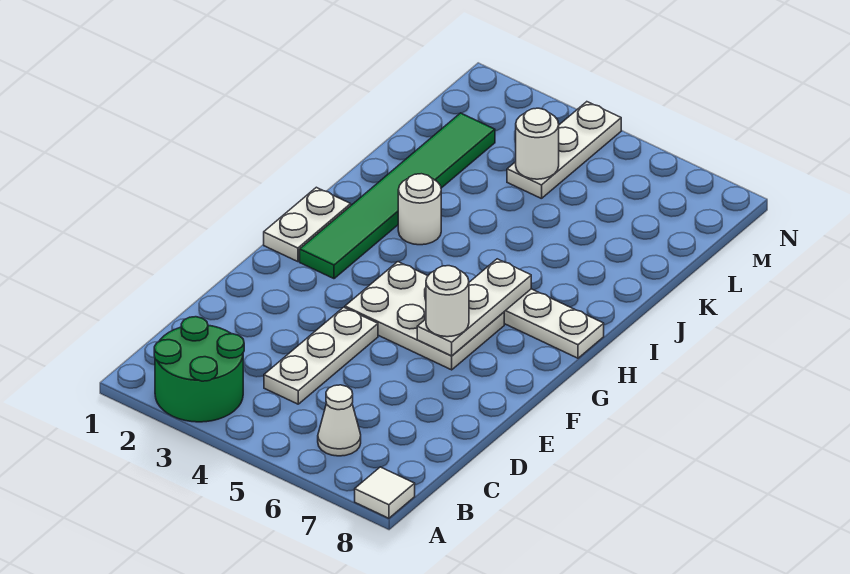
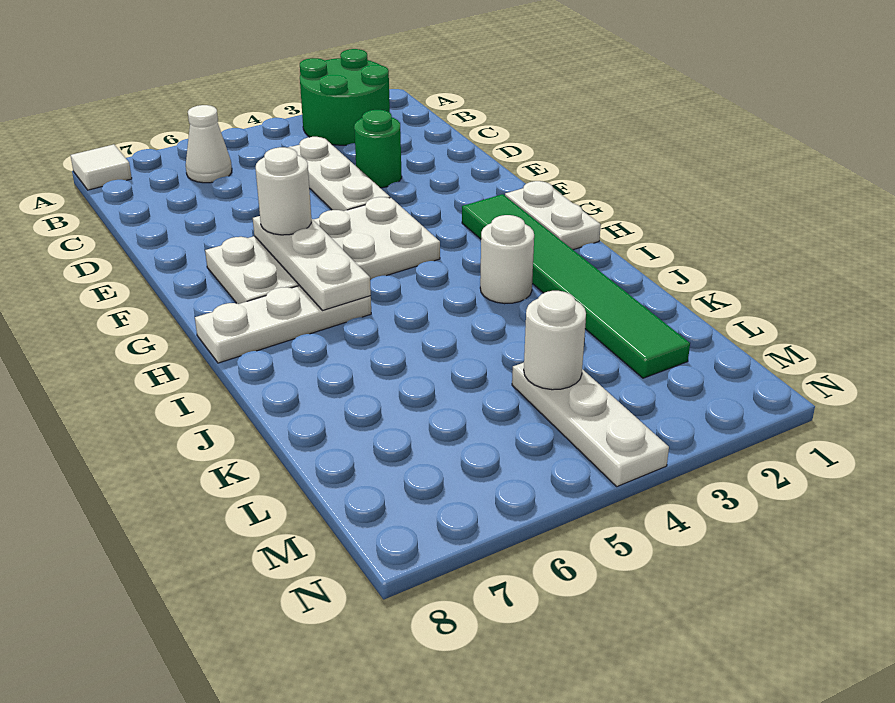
none -> green 1x1 round brick [354,110,402,188]
white 2x3 plate [345,262,504,370] -> white 2x4 plate [205,197,440,304]

